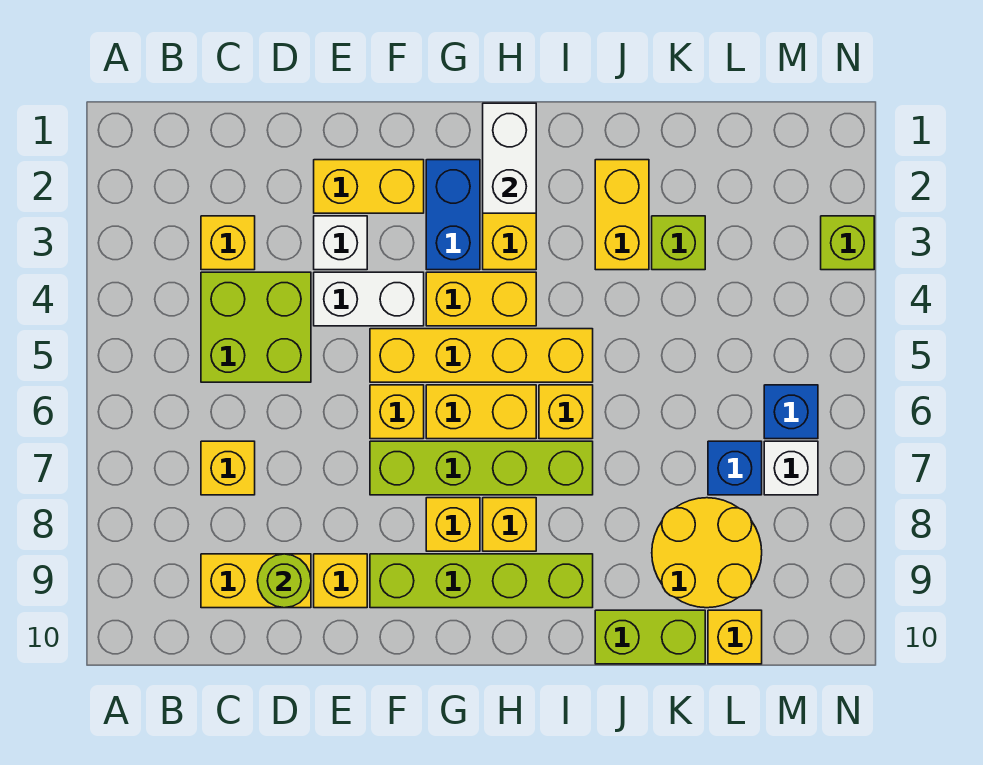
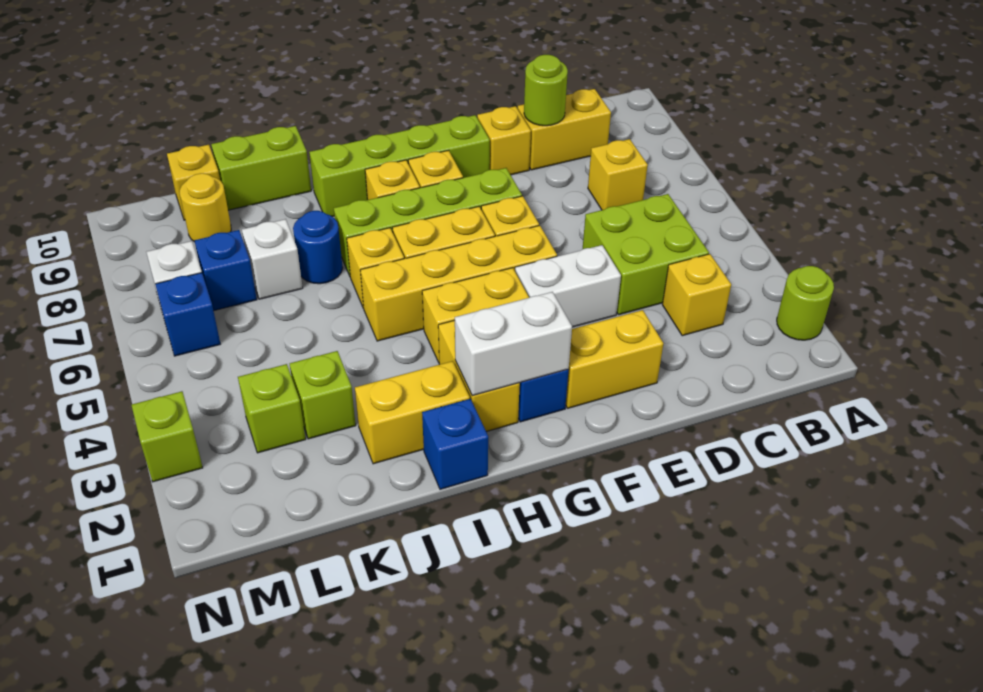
none -> lime 1x1 round brick [777,266,834,340]
white 1x1 brick [314,216,367,270] -> white 1x1 brick moved to [242,219,303,299]
white 1x2 brick [483,103,536,213] -> white 1x2 brick turned to [455,292,572,396]
none -> blue 1x1 brick [422,399,488,489]
yellow 1x2 brick [595,160,649,270] -> yellow 1x2 brick turned to [355,361,470,464]
none -> blue 1x1 round brick [293,211,343,284]
yellow 2x2 round brick [652,498,762,608] -> yellow 1x1 round brick [180,173,231,242]
none -> lime 1x1 brick [238,364,306,453]

